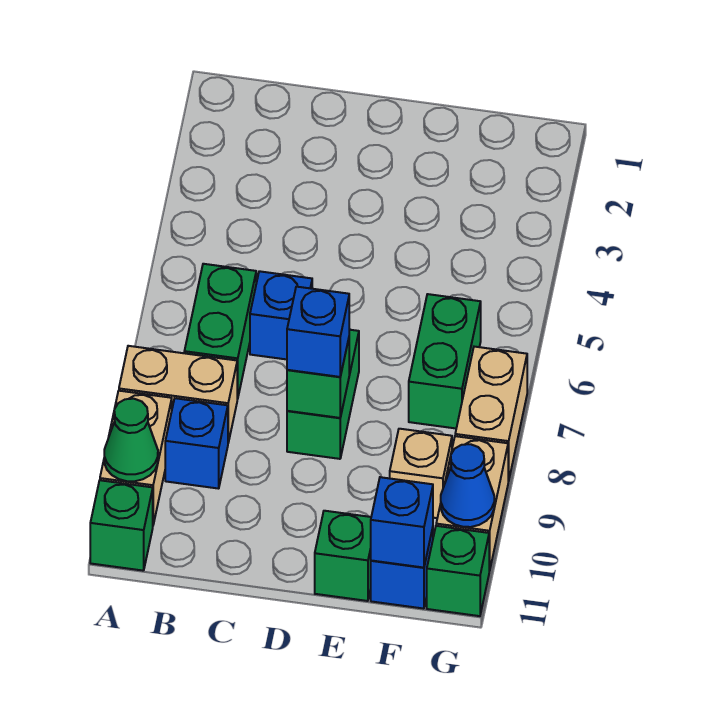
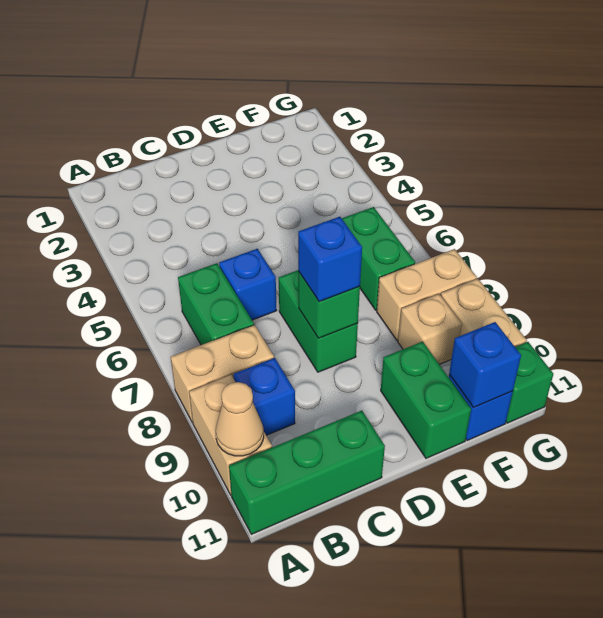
green 1x1 cone [104,399,158,481] -> tan 1x1 cone [216,382,264,456]
green 1x1 brick [90,480,153,571] -> green 1x3 brick [229,411,385,534]
green 1x1 brick [315,511,371,601] -> green 1x2 brick [381,342,471,458]
tan 1x2 brick [455,347,527,481] -> tan 1x2 brick turned to [377,249,477,341]
blue 1x1 cone [441,444,494,527] -> none

